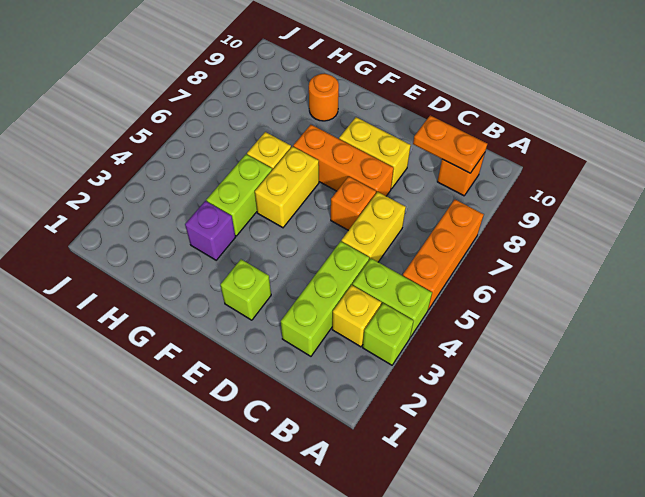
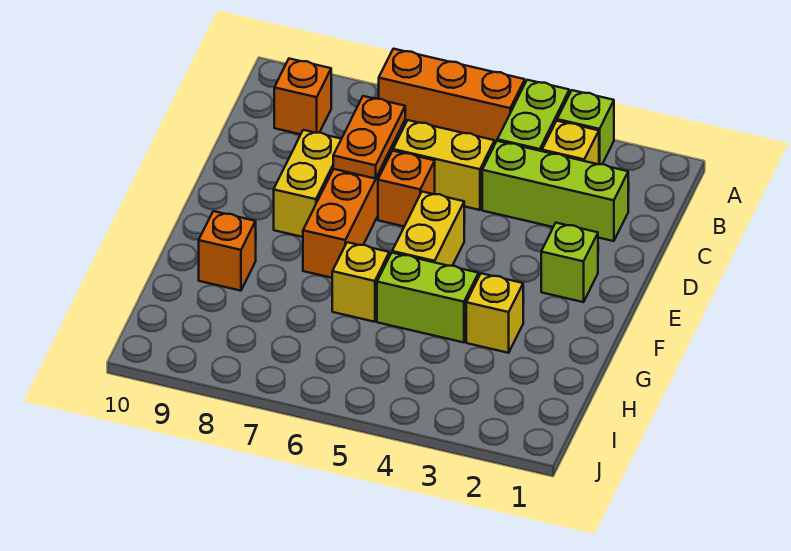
orange 1x2 plate [413,115,487,173] -> orange 1x2 plate moved to [333,96,405,179]
yellow 1x2 brick [255,147,319,228] -> yellow 1x2 brick turned to [392,192,464,266]
purple 1x1 brick [185,201,235,260] -> yellow 1x1 brick [466,273,523,353]
orange 1x1 round brick [309,73,339,121] -> orange 1x1 brick [199,211,256,291]

